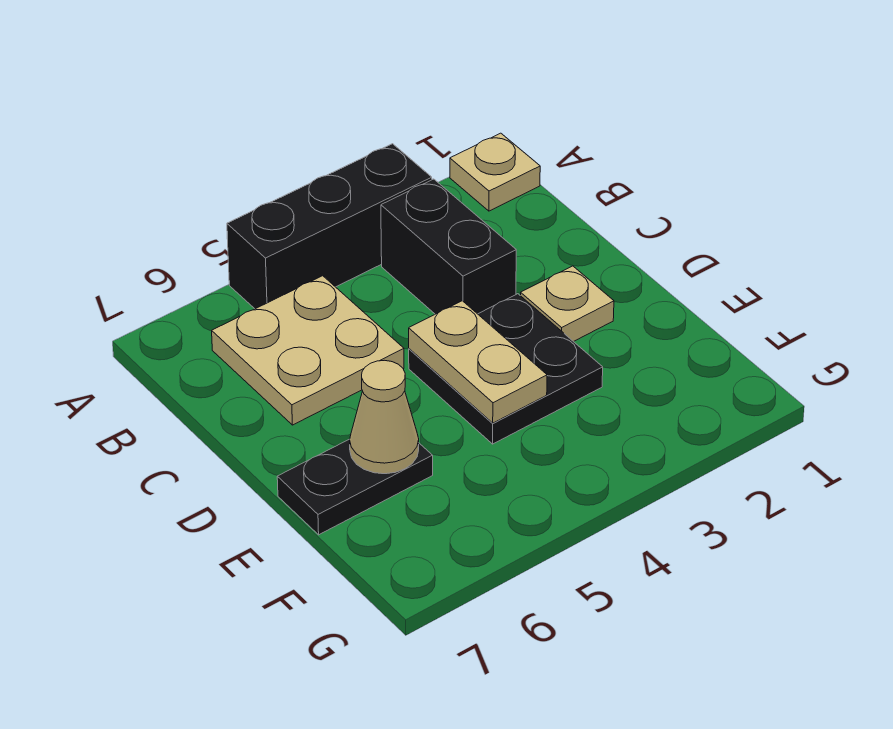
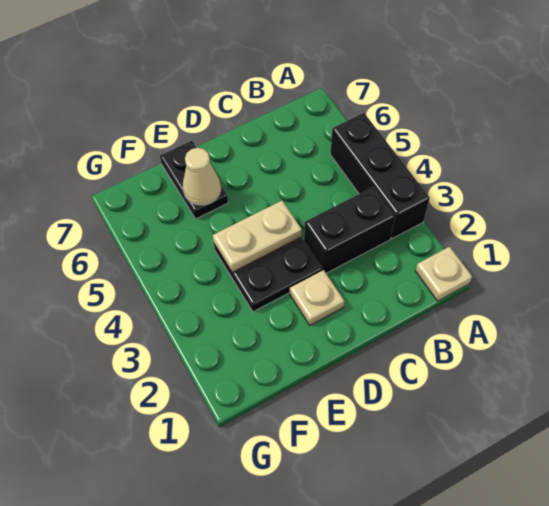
tan 2x2 plate [212,276,404,425] -> none

